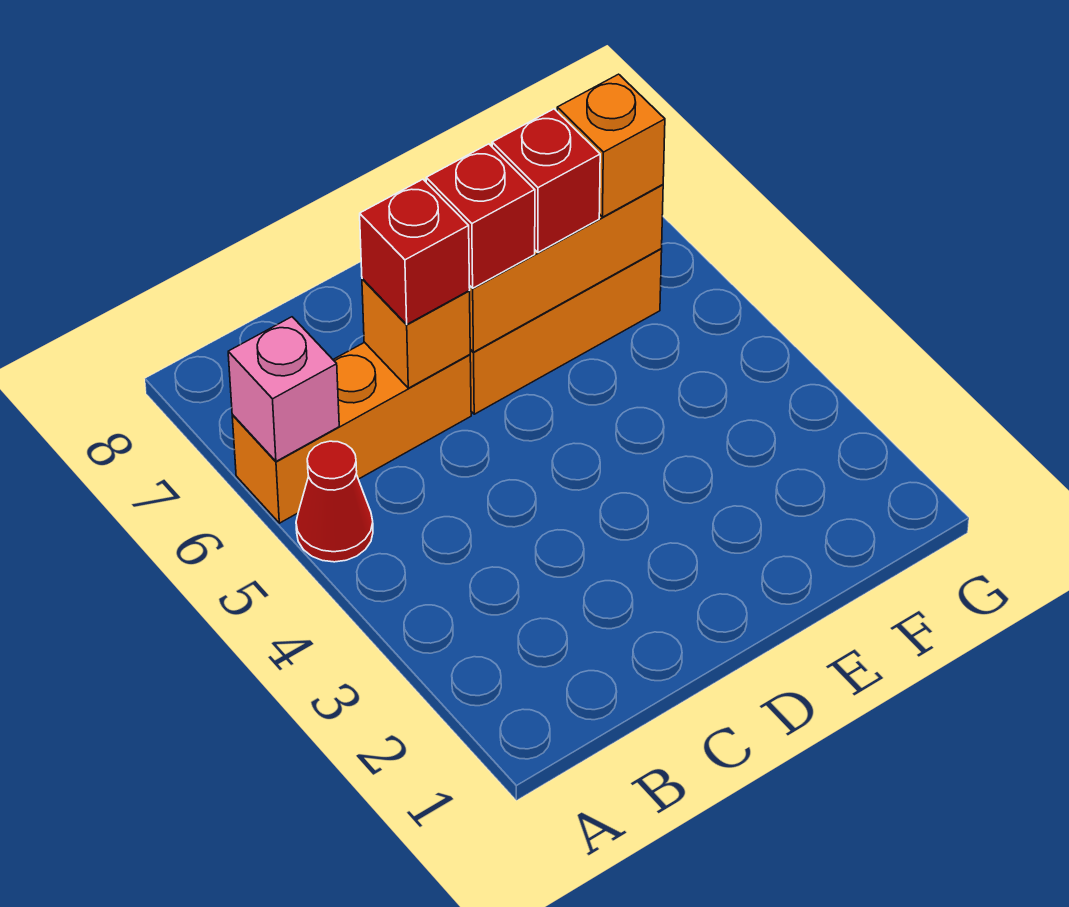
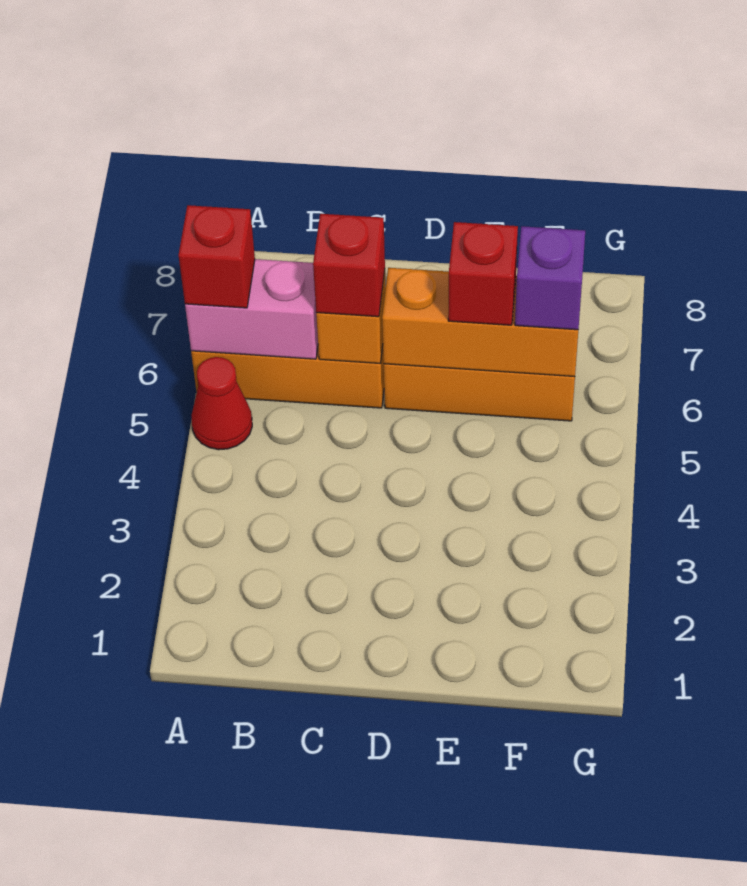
pink 1x1 brick [228,317,339,461] -> pink 1x2 brick [185,259,318,359]
red 1x1 brick [426,144,535,288] -> red 1x1 brick moved to [179,205,255,308]
orange 1x1 brick [557,74,665,217] -> purple 1x1 brick [515,226,585,330]

